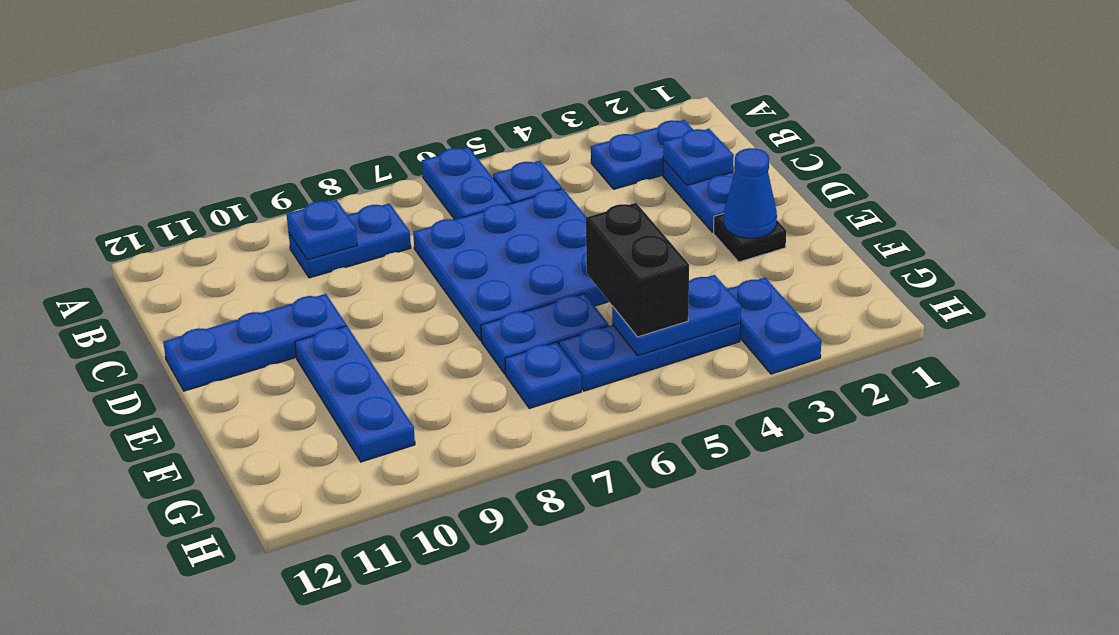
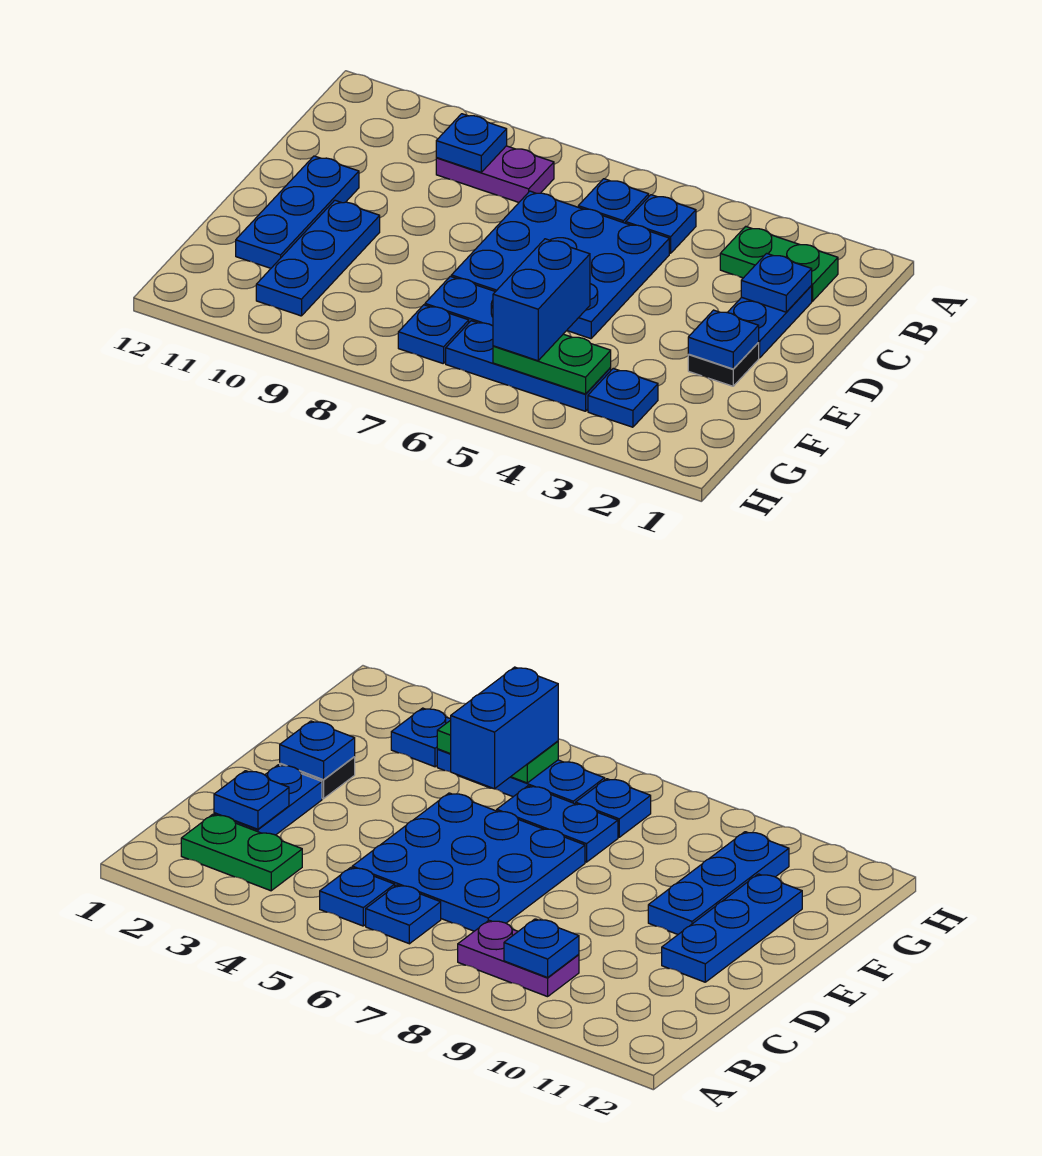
blue 1x2 plate [422,147,512,220] -> blue 1x1 plate [578,179,649,223]
blue 1x2 plate [591,120,693,189] -> green 1x2 plate [720,226,838,301]
blue 1x2 plate [289,203,411,278] -> purple 1x2 plate [436,146,554,202]
blue 1x3 plate [163,294,346,391] -> blue 1x3 plate turned to [236,156,359,268]
blue 1x1 cone [724,148,777,238] -> blue 1x1 plate [688,310,759,369]
black 1x2 brick [586,203,689,337] -> blue 1x2 brick [493,239,590,361]
blue 1x2 plate [727,278,821,374] -> blue 1x1 plate [588,369,658,427]
blue 1x2 plate [612,275,741,355] -> green 1x2 plate [493,334,611,394]

